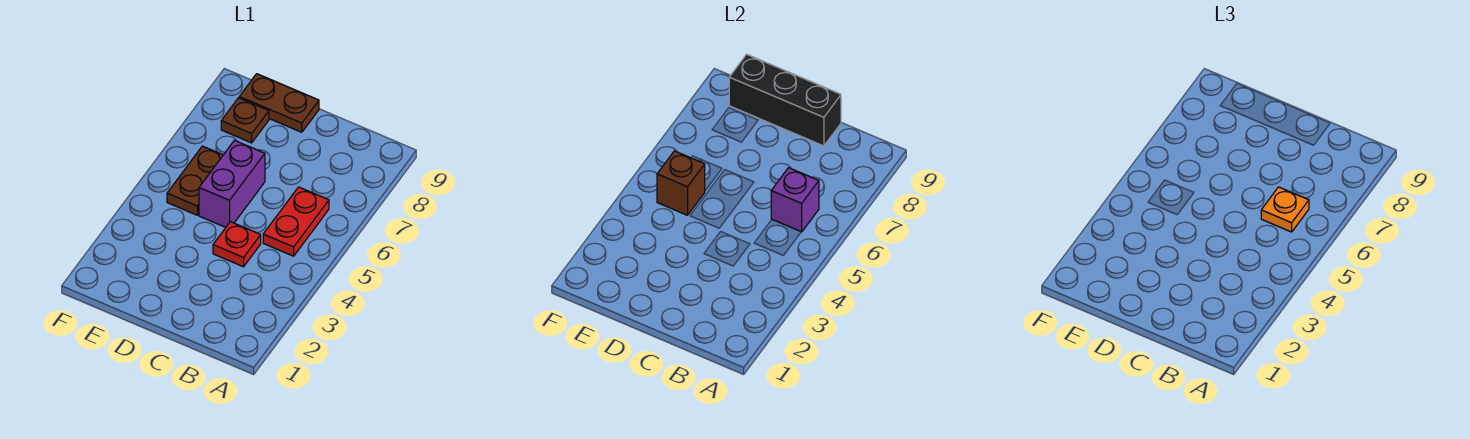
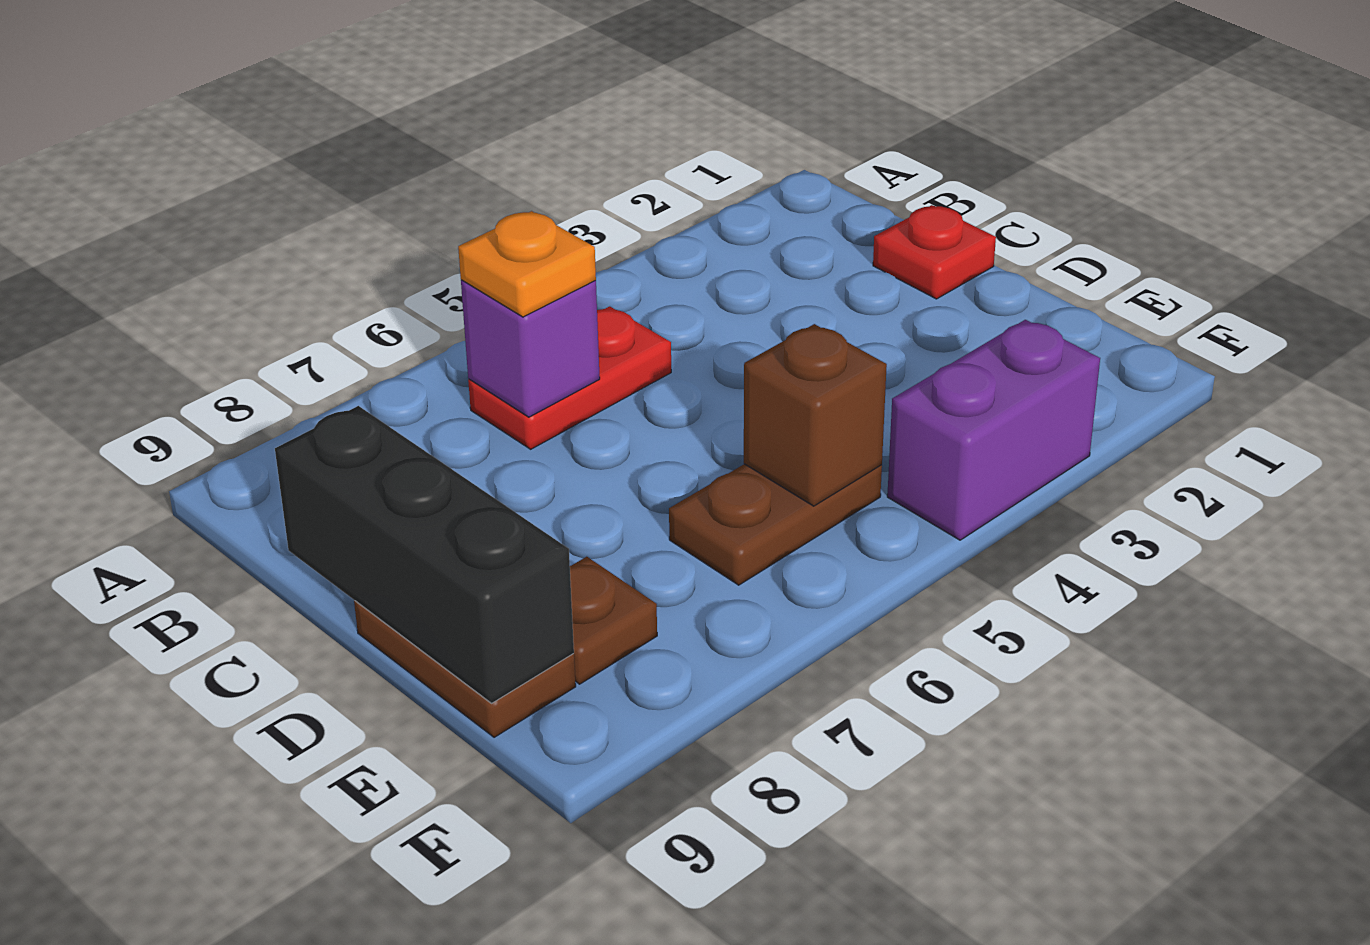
red 1x1 plate [213,222,261,267] -> red 1x1 plate moved to [873,205,996,299]
purple 1x2 brick [199,141,265,227] -> purple 1x2 brick moved to [887,320,1100,540]

